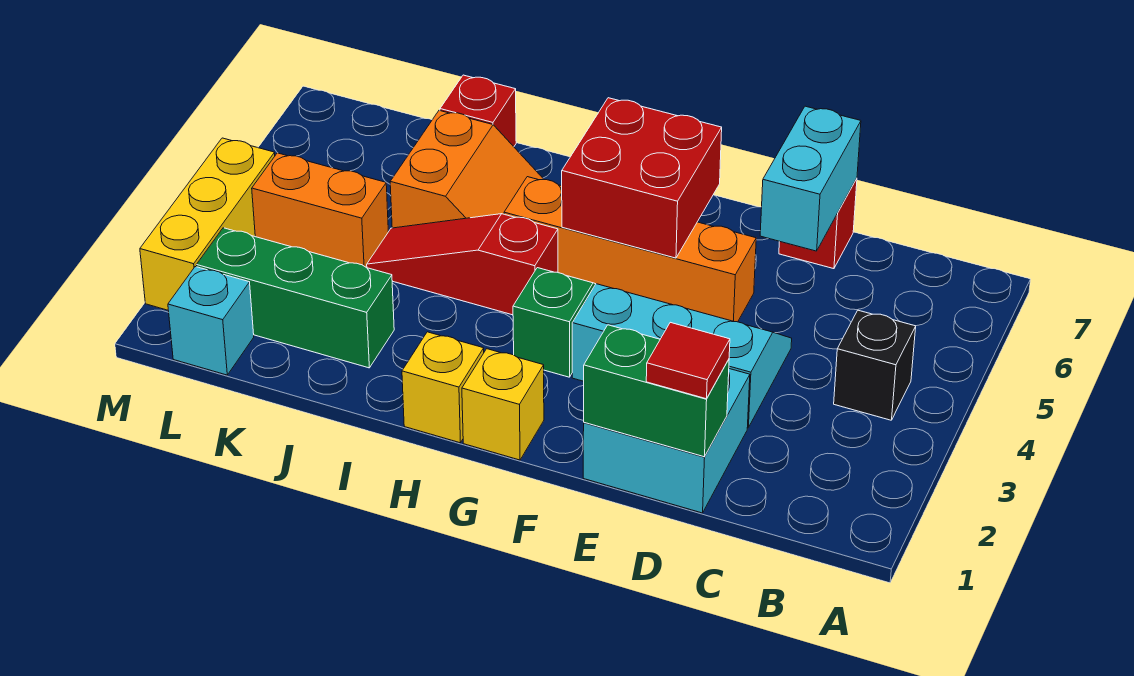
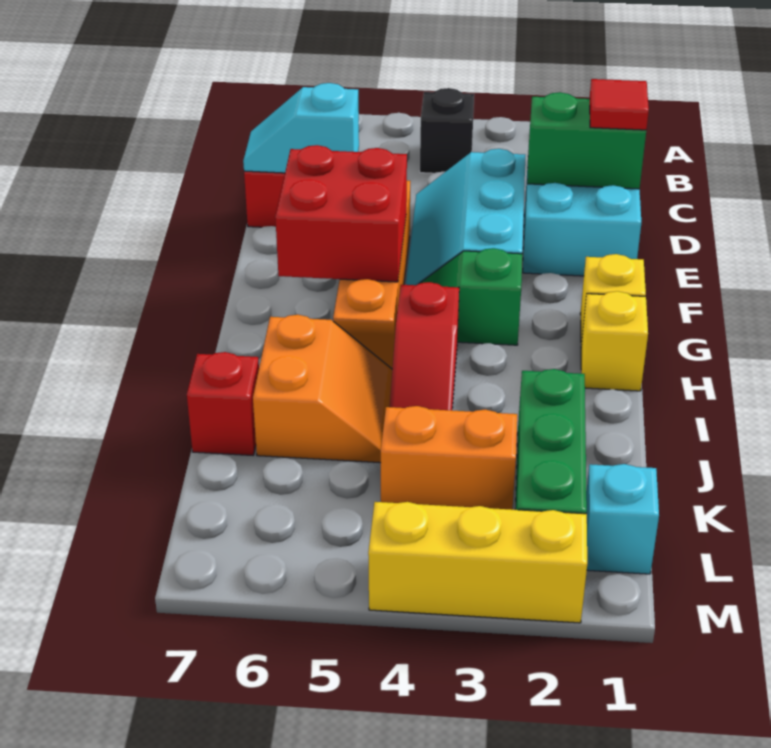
green 1x2 brick [584,325,729,457] -> green 1x2 brick turned to [527,92,646,189]
cyan 1x2 brick [760,106,861,251] -> cyan 1x2 slope [243,83,359,173]
orange 2x2 slope [390,110,544,228] -> orange 2x2 slope turned to [253,315,392,463]
orange 1x2 brick [252,153,388,268] -> orange 1x2 brick turned to [381,406,517,510]

